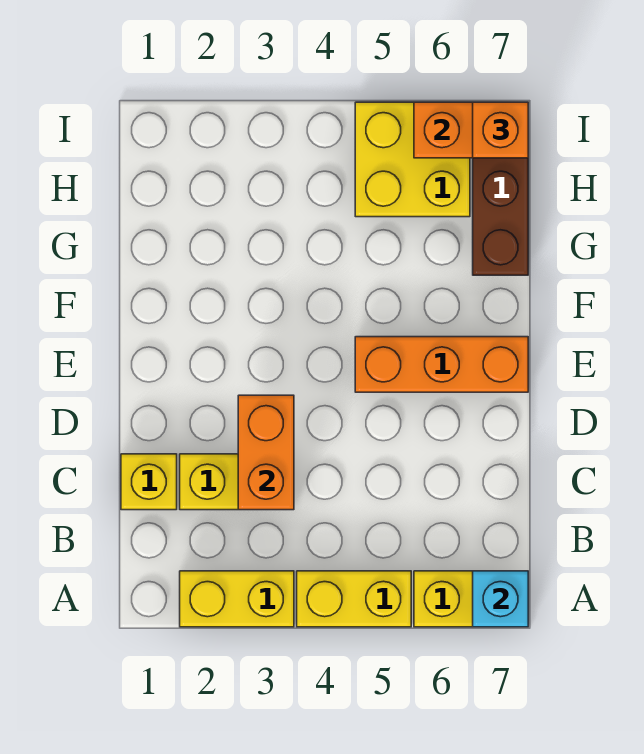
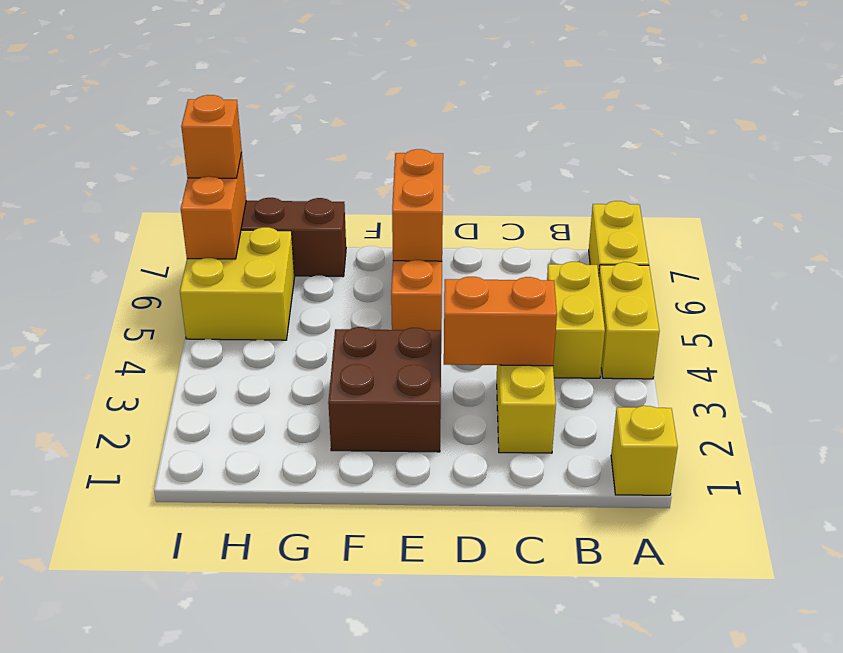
yellow 1x2 brick [180,571,294,627] -> yellow 1x2 brick moved to [547,262,605,378]
cyan 1x1 brick [473,571,528,627] -> none
yellow 1x1 brick [121,454,177,510] -> yellow 1x1 brick moved to [611,406,678,495]
none -> brown 2x2 brick [328,327,441,452]
none -> orange 1x2 brick [392,149,443,261]

